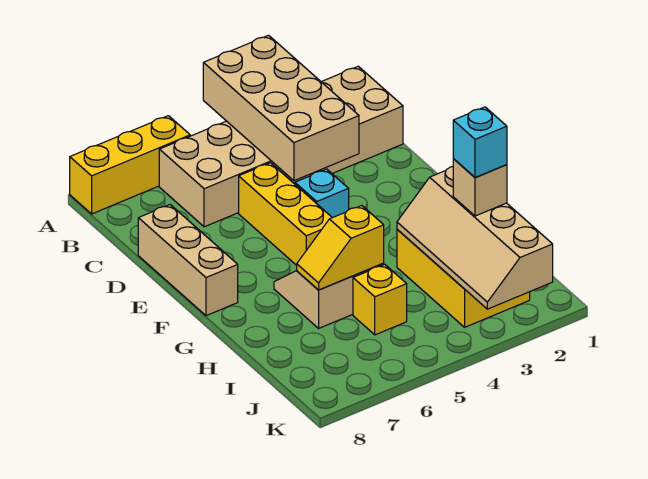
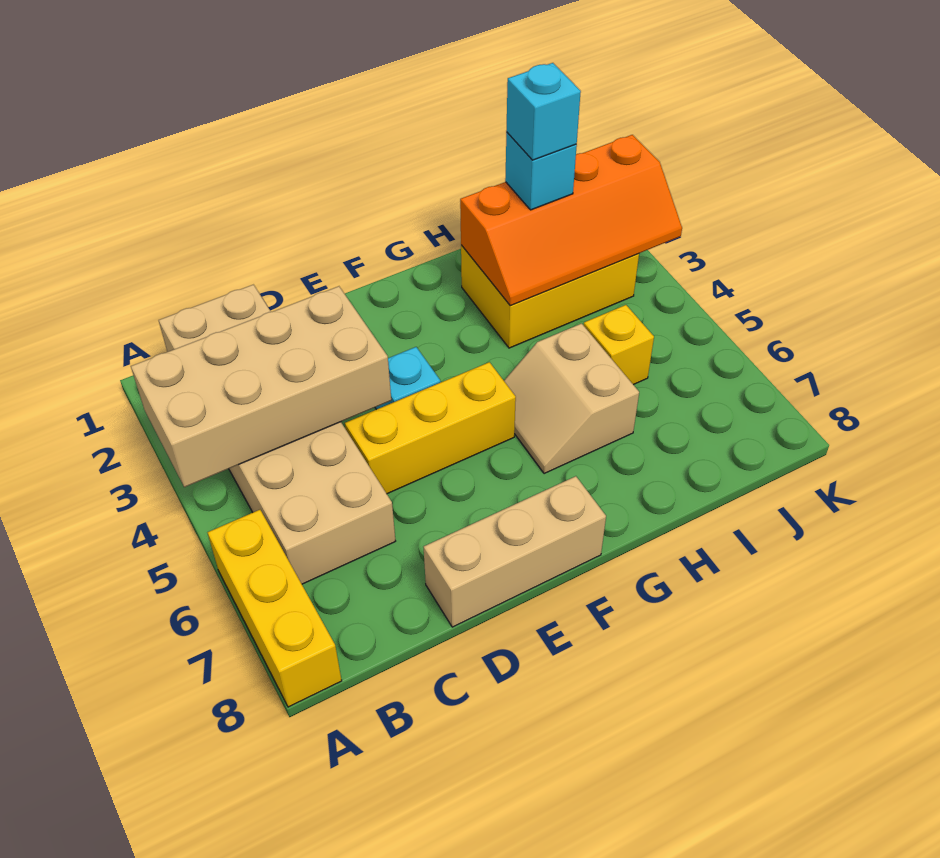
tan 2x4 slope [397,167,553,309] -> orange 2x4 slope [460,135,682,306]
yellow 1x2 slope [297,206,384,290] -> none
tan 1x1 brick [453,159,507,216] -> cyan 1x1 brick [505,132,577,210]

